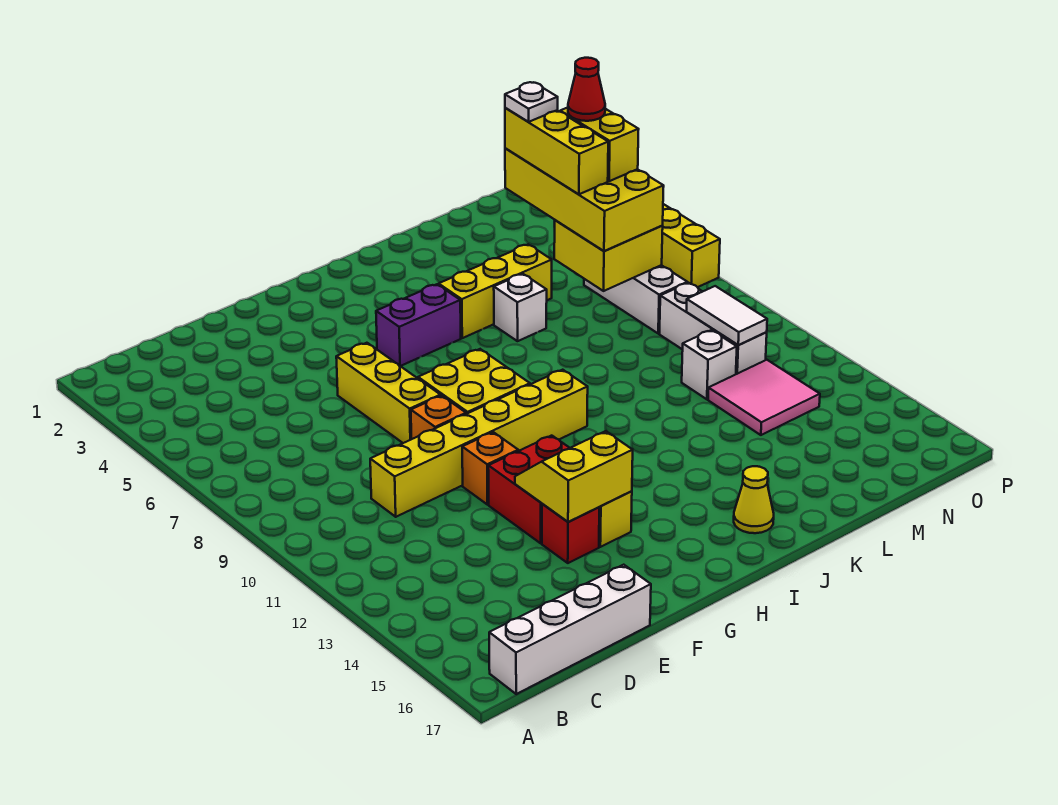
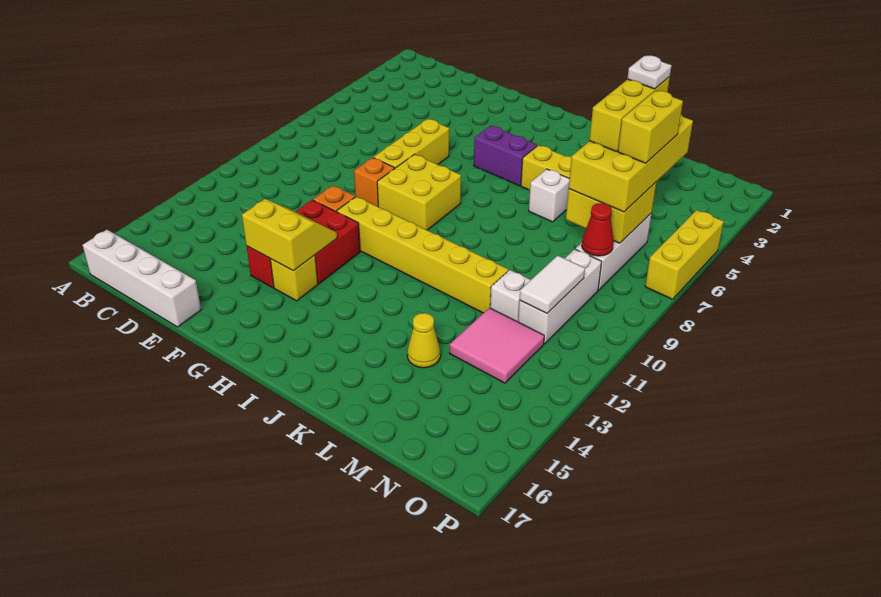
yellow 1x6 brick [370,370,588,517] -> yellow 1x6 brick moved to [337,197,508,313]
yellow 1x1 cone [734,466,774,533] -> yellow 1x1 cone moved to [407,313,441,368]
red 1x1 cone [568,58,605,121] -> red 1x1 cone moved to [582,203,614,256]

